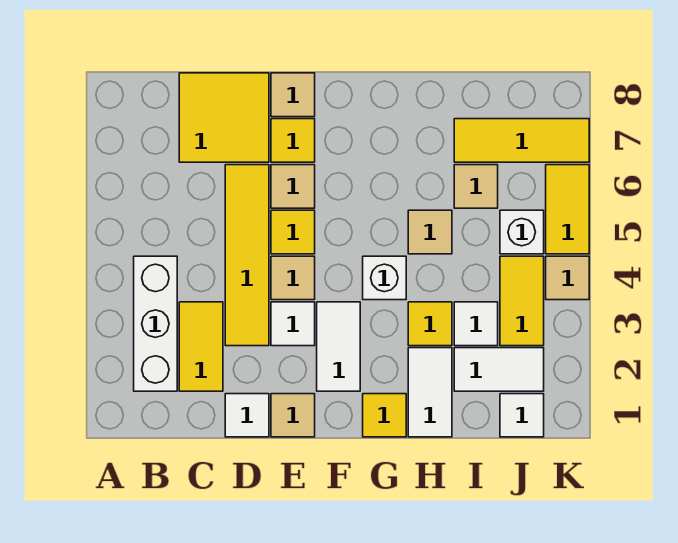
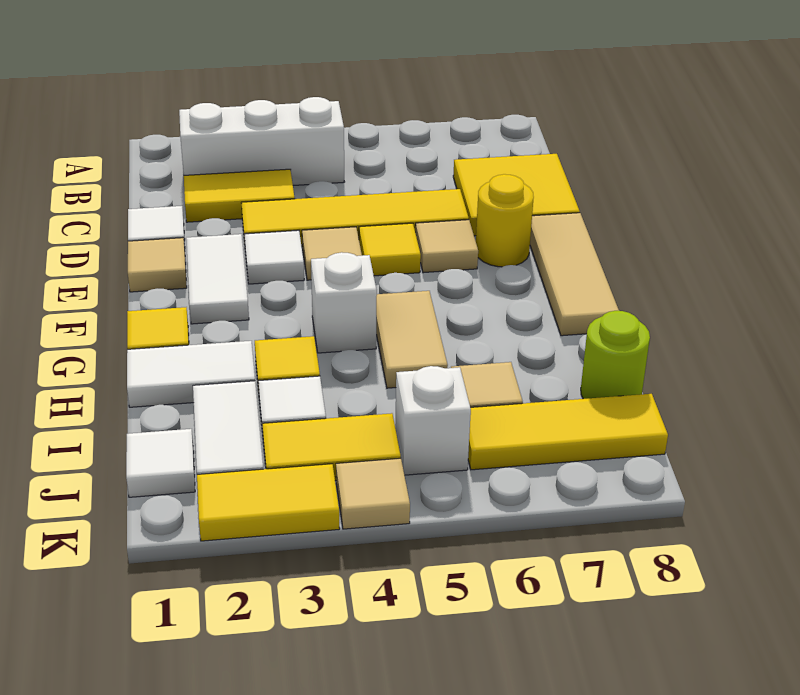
yellow 1x1 tile [271,119,315,162] -> yellow 1x1 round brick [476,174,534,267]
tan 1x1 tile [271,73,315,117] -> tan 1x3 tile [530,213,619,336]
white 1x2 tile [317,302,360,391] -> white 1x2 tile turned to [186,234,249,324]
tan 1x1 tile [408,210,452,254] -> tan 1x2 tile [376,291,448,388]
yellow 1x3 tile [454,119,589,162] -> yellow 1x3 tile turned to [468,394,668,470]
none -> lime 1x1 round brick [581,311,650,399]
yellow 1x2 tile [546,165,589,254] -> yellow 1x2 tile moved to [197,464,340,541]

